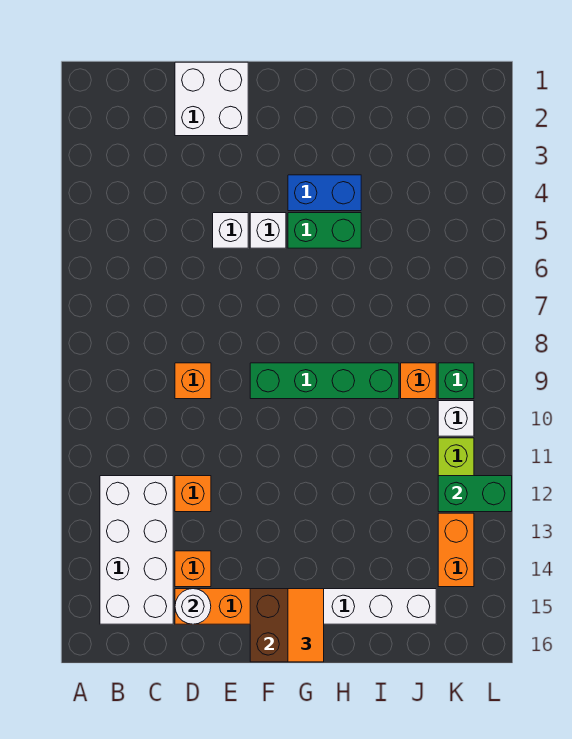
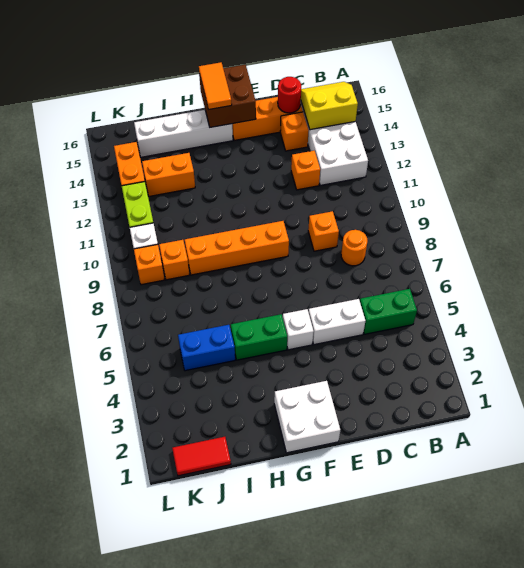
none -> yellow 2x2 slope [301,82,358,130]
none -> orange 1x1 round brick [341,230,367,266]
white 2x2 brick [175,62,248,136] -> white 2x2 brick moved to [274,381,340,453]
white 1x1 round brick [175,589,211,624] -> red 1x1 round brick [278,77,301,113]
white 1x1 brick [213,213,248,248] -> white 1x2 brick [309,299,366,345]
green 1x4 brick [250,363,399,399] -> orange 1x4 brick [185,221,289,275]
blue 1x2 brick [288,175,361,211] -> blue 1x2 brick moved to [178,325,235,371]
none -> orange 1x2 brick [142,153,195,196]
none -> red 1x2 tile [172,437,231,476]
green 1x1 brick [438,363,474,399] -> orange 1x1 brick [134,244,165,285]
green 1x2 brick [438,476,512,512] -> green 1x2 brick moved to [360,289,417,334]

